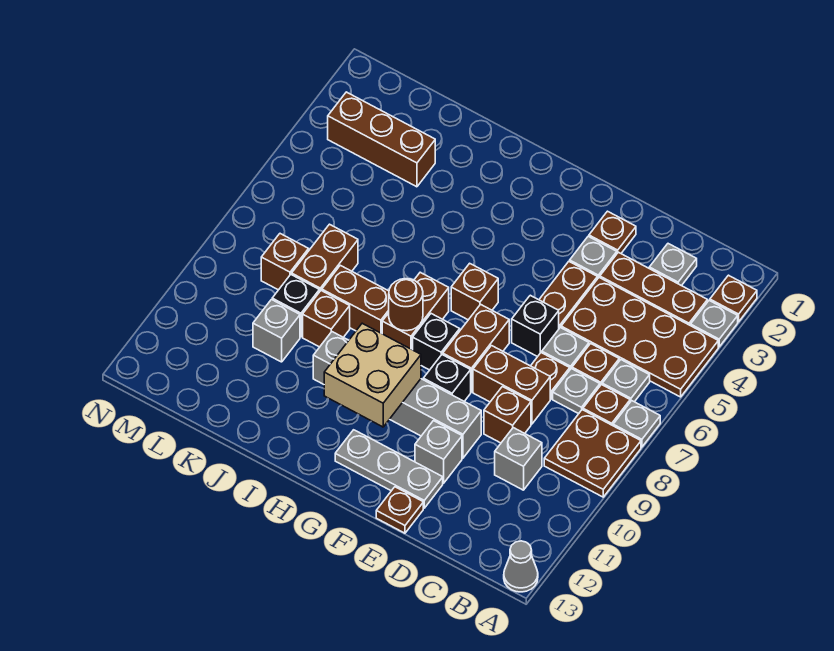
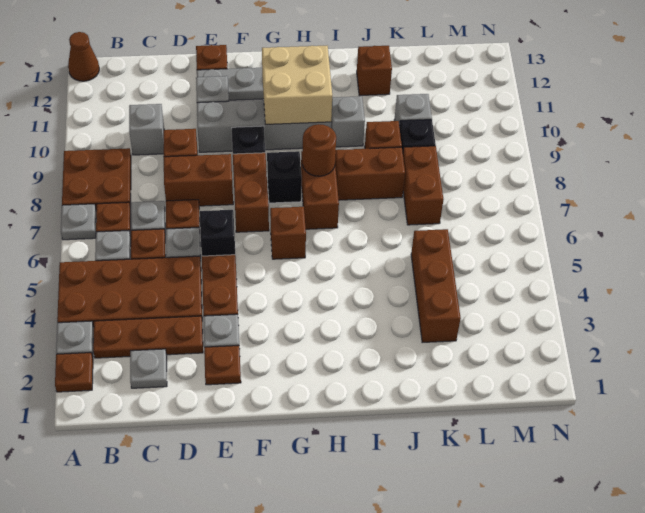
grey 1x1 cone [504,541,538,592] -> brown 1x1 cone [68,32,99,81]
brown 1x3 brick [328,92,435,187] -> brown 1x3 brick turned to [411,229,461,343]
brown 1x1 brick [261,234,309,290] -> brown 1x1 brick moved to [357,46,392,96]

